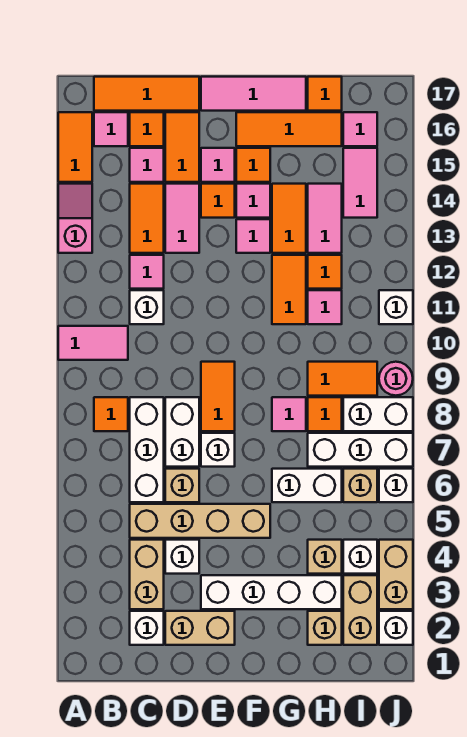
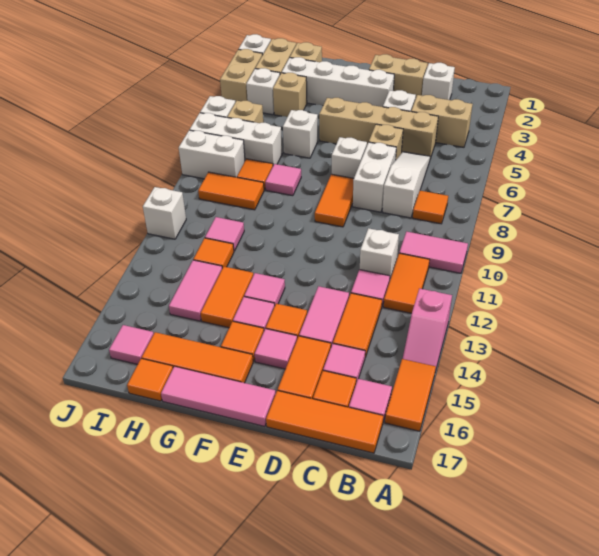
tan 1x2 brick [130,540,164,609] -> tan 1x2 brick turned to [411,95,473,147]
white 1x3 brick [130,397,164,502] -> white 1x3 slope [383,152,430,218]
white 1x2 brick [272,469,342,502] -> white 1x1 brick [283,110,318,158]
orange 1x2 tile [272,255,306,324] -> orange 1x2 tile moved to [384,253,429,313]
pink 1x2 tile [343,148,377,218] -> none
pink 1x1 round brick [379,362,413,396] -> none

